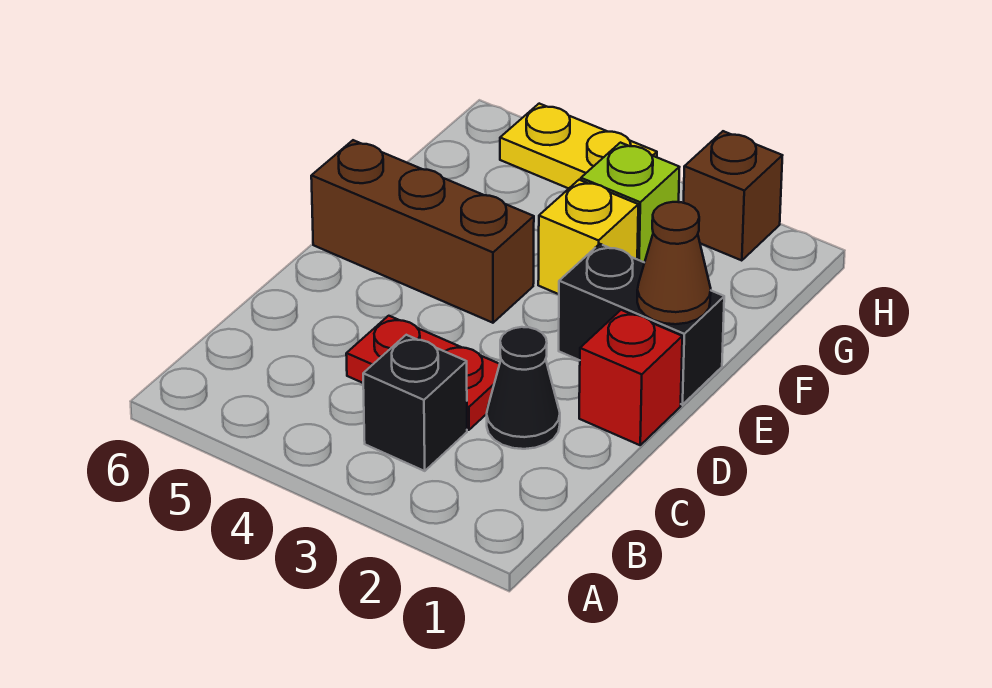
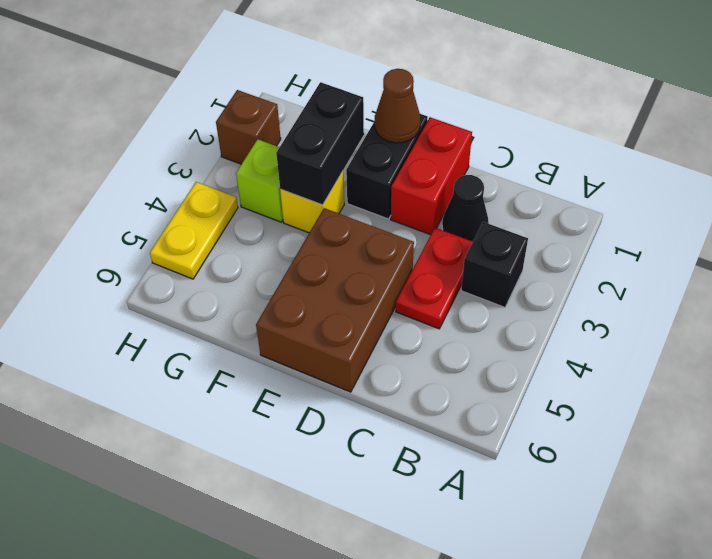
red 1x1 brick [579,310,682,445] -> red 1x2 brick [391,117,472,235]
brown 1x3 brick [311,140,534,323] -> brown 2x3 brick [256,208,414,392]
none -> black 1x2 brick [276,82,364,205]

